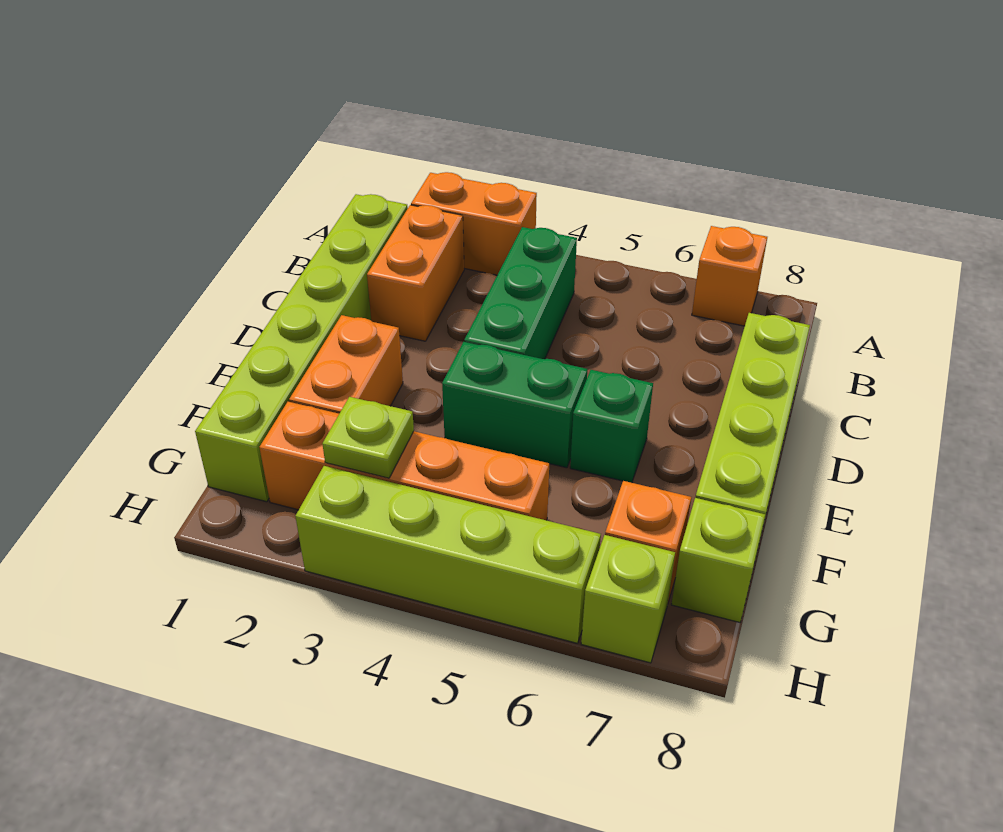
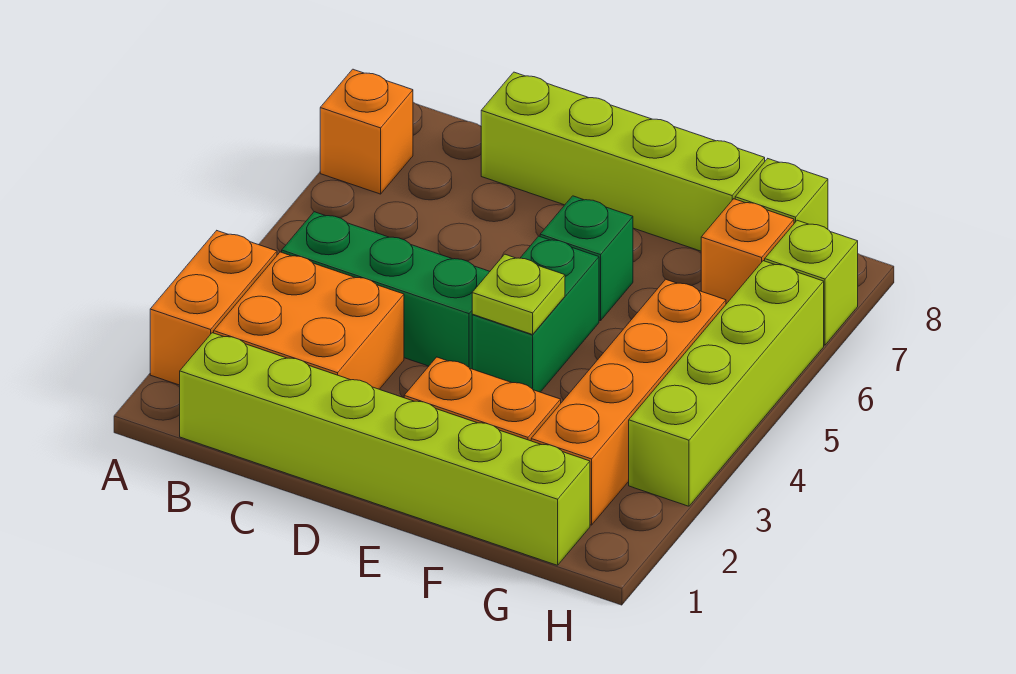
orange 1x2 brick [367,205,464,341] -> orange 2x2 brick [214,252,404,389]
lime 1x1 plate [322,397,414,478] -> lime 1x1 plate moved to [472,254,565,335]

